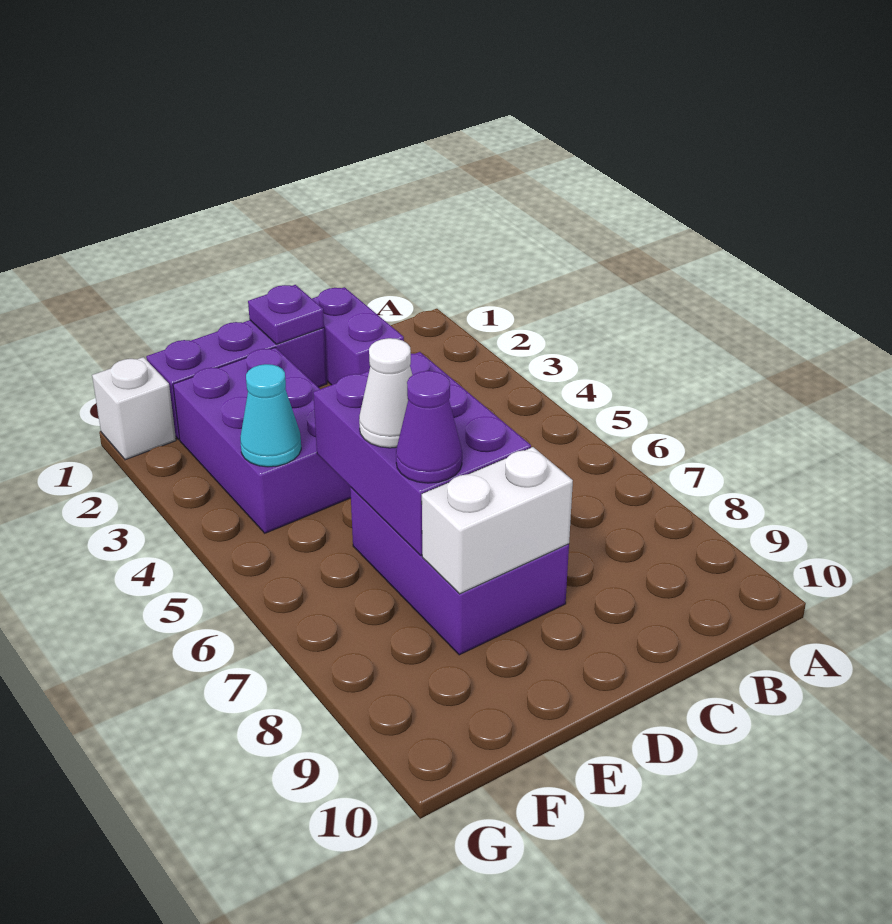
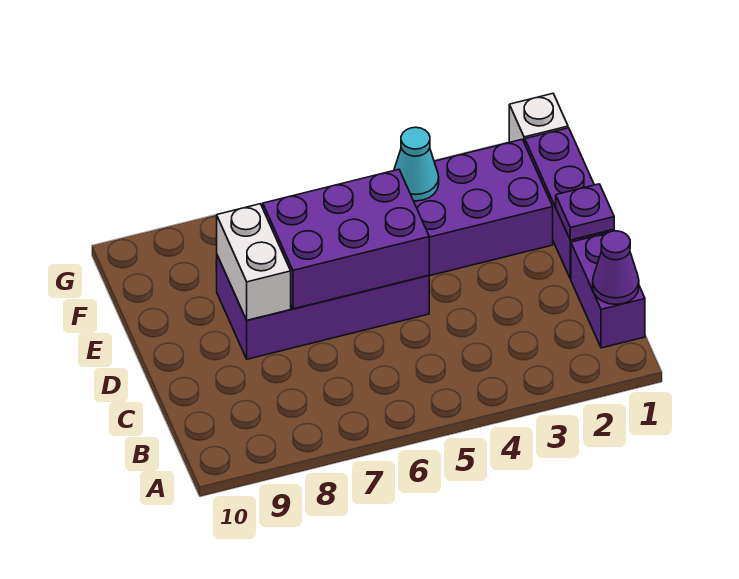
purple 1x2 brick [312,287,404,385] -> purple 1x2 brick turned to [571,234,645,348]
purple 2x3 brick [350,487,569,655] -> purple 2x4 brick [217,256,429,359]
white 1x1 cone [359,338,412,448] -> none
purple 1x1 cone [396,371,462,483] -> purple 1x1 cone moved to [593,231,639,304]

